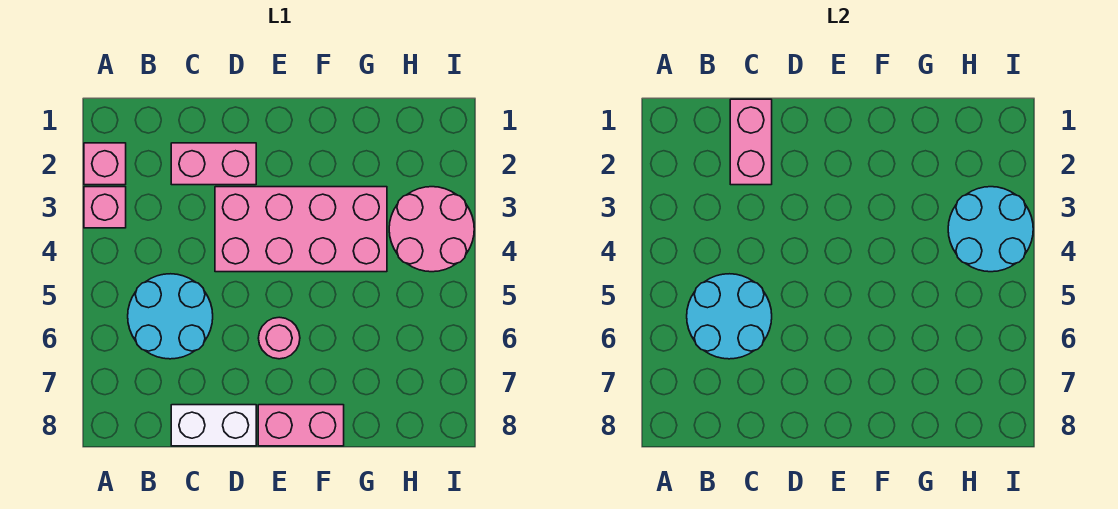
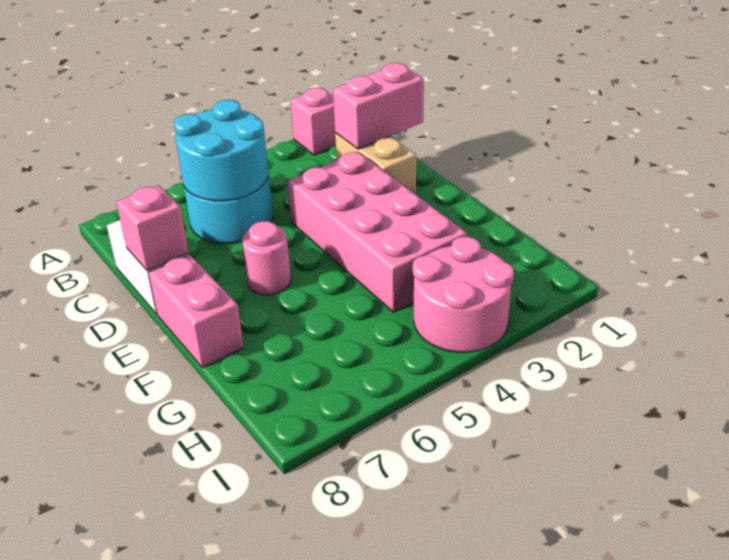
pink 1x1 brick [84,187,126,228] -> pink 1x1 brick moved to [116,185,188,271]
pink 1x2 brick [171,143,256,185] -> tan 1x2 brick [335,133,416,194]
cyan 2x2 round brick [948,187,1033,272] -> none

